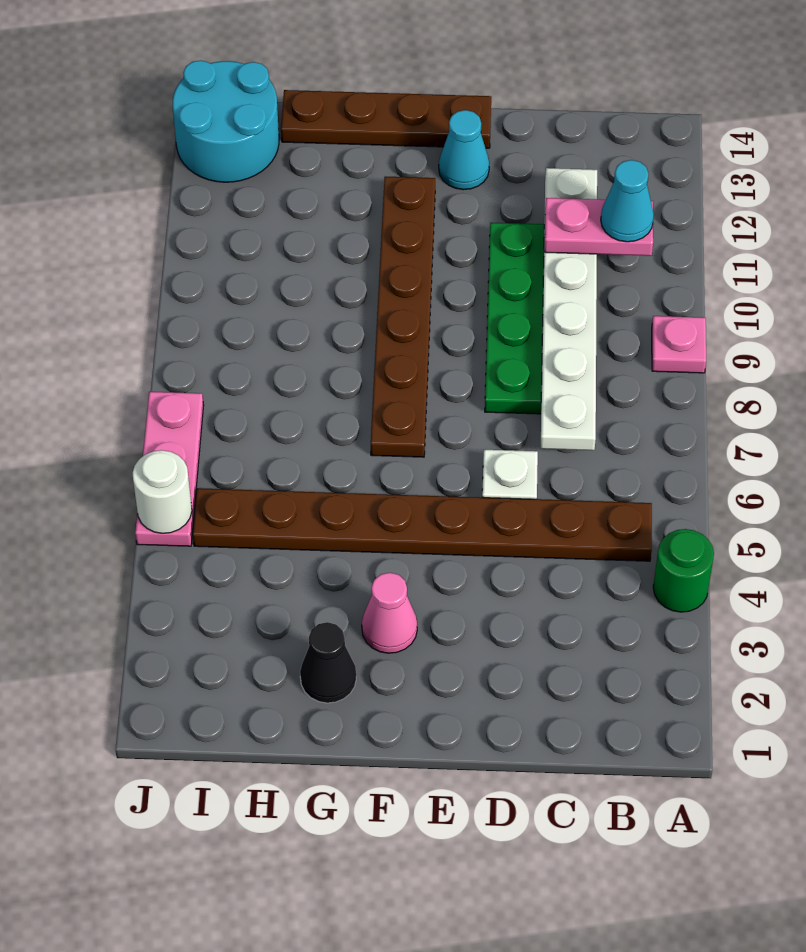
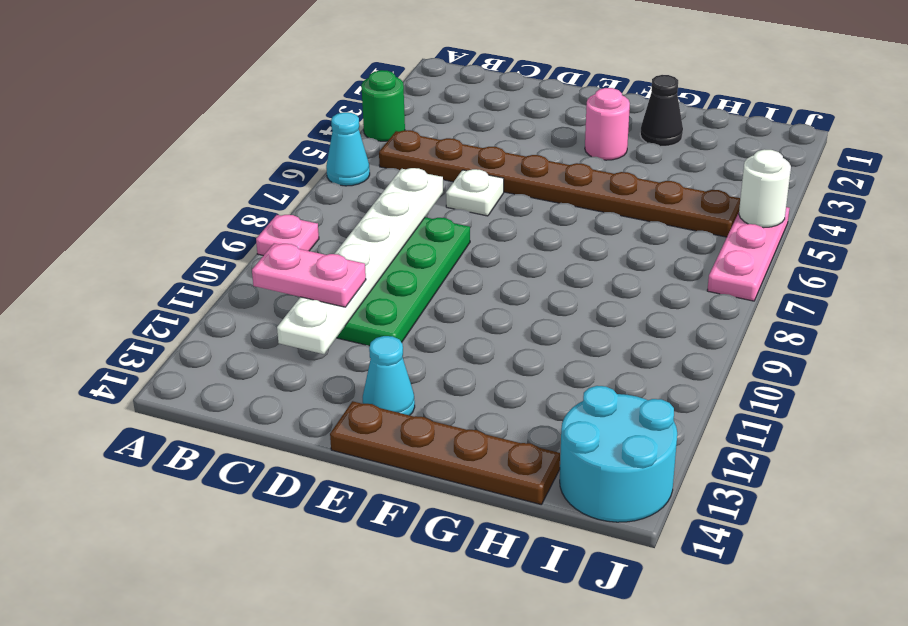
cyan 1x1 cone [601,160,654,242] -> cyan 1x1 cone moved to [326,112,370,186]
pink 1x1 cone [362,573,417,653] -> pink 1x1 round brick [585,88,630,160]
brown 1x6 plate [371,177,435,457] -> none

